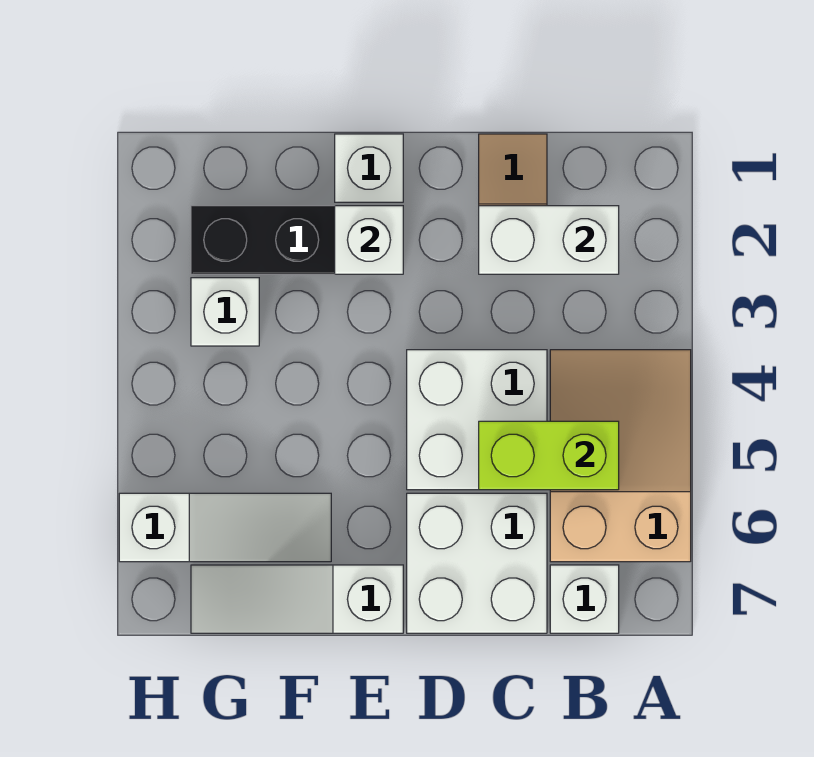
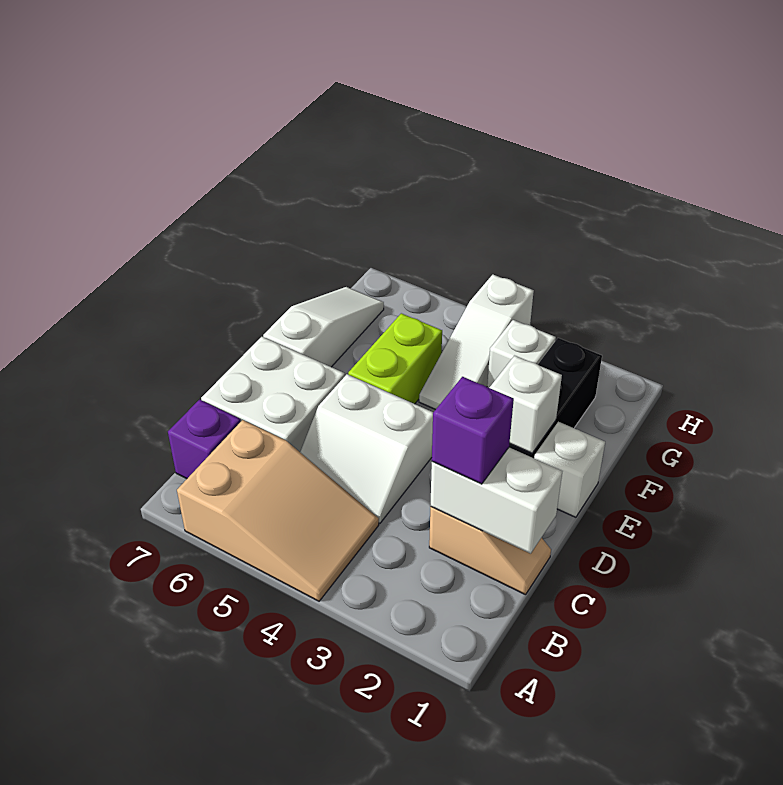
white 1x2 brick [479,206,619,274] -> white 1x2 brick turned to [430,448,562,554]
lime 1x2 brick [479,421,619,490] -> lime 1x2 brick moved to [348,313,442,404]
white 1x1 brick [550,565,619,633] -> purple 1x1 brick [168,400,241,479]
none -> purple 1x1 brick [432,377,514,484]
white 2x2 brick [407,350,547,490] -> white 2x2 slope [300,374,433,523]
white 1x3 slope [119,493,331,562] -> white 1x3 slope moved to [419,275,534,410]

